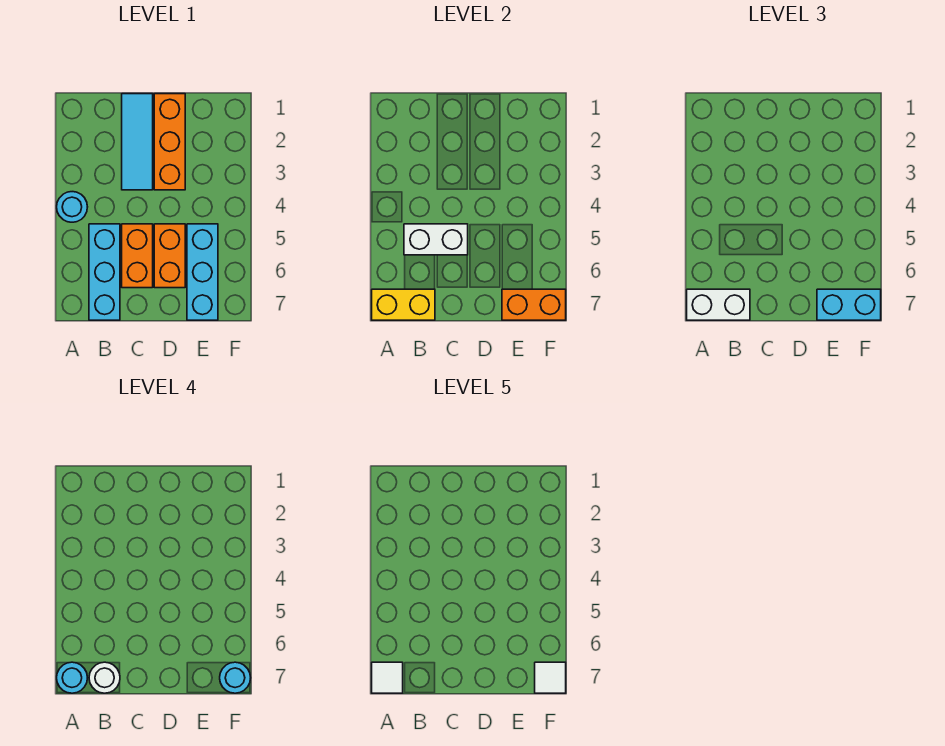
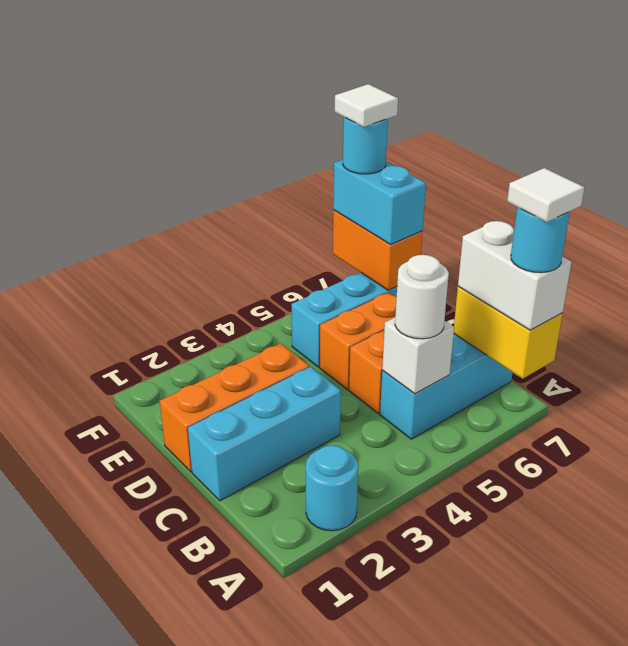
cyan 1x1 round brick [57,192,87,222] -> cyan 1x1 round brick moved to [306,445,358,531]
white 1x2 brick [404,224,468,255] -> white 1x1 brick [382,318,454,394]
white 1x1 round brick [89,662,120,693] -> white 1x1 round brick moved to [395,255,449,339]
cyan 1x3 tile [122,94,153,190] -> cyan 1x3 brick [188,367,341,501]

